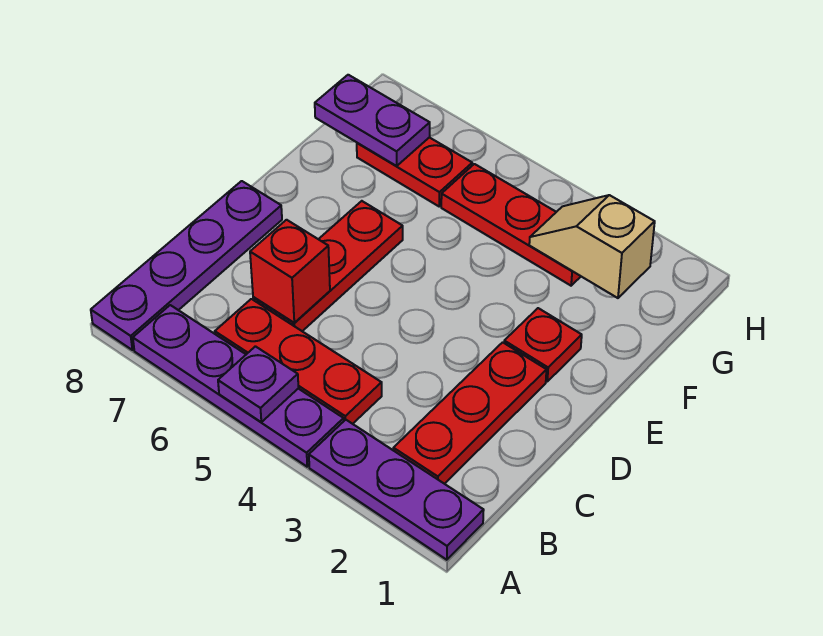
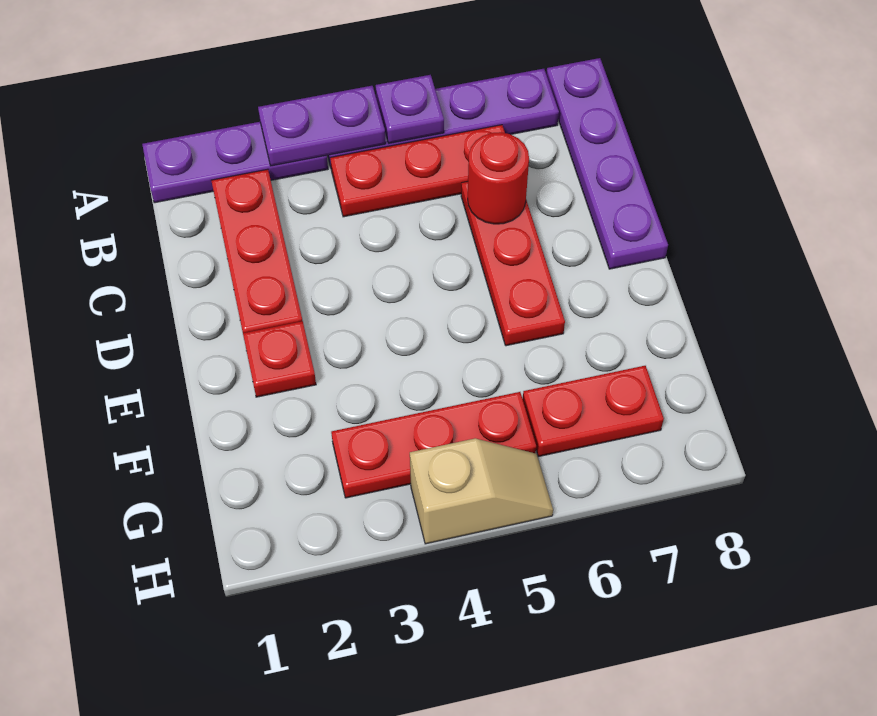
red 1x1 brick [250,220,330,323] -> red 1x1 round brick [468,132,529,224]
tan 1x2 slope [529,195,655,298] -> tan 1x2 slope moved to [410,439,553,544]
purple 1x2 plate [315,75,430,166] -> purple 1x2 plate moved to [258,86,386,166]

